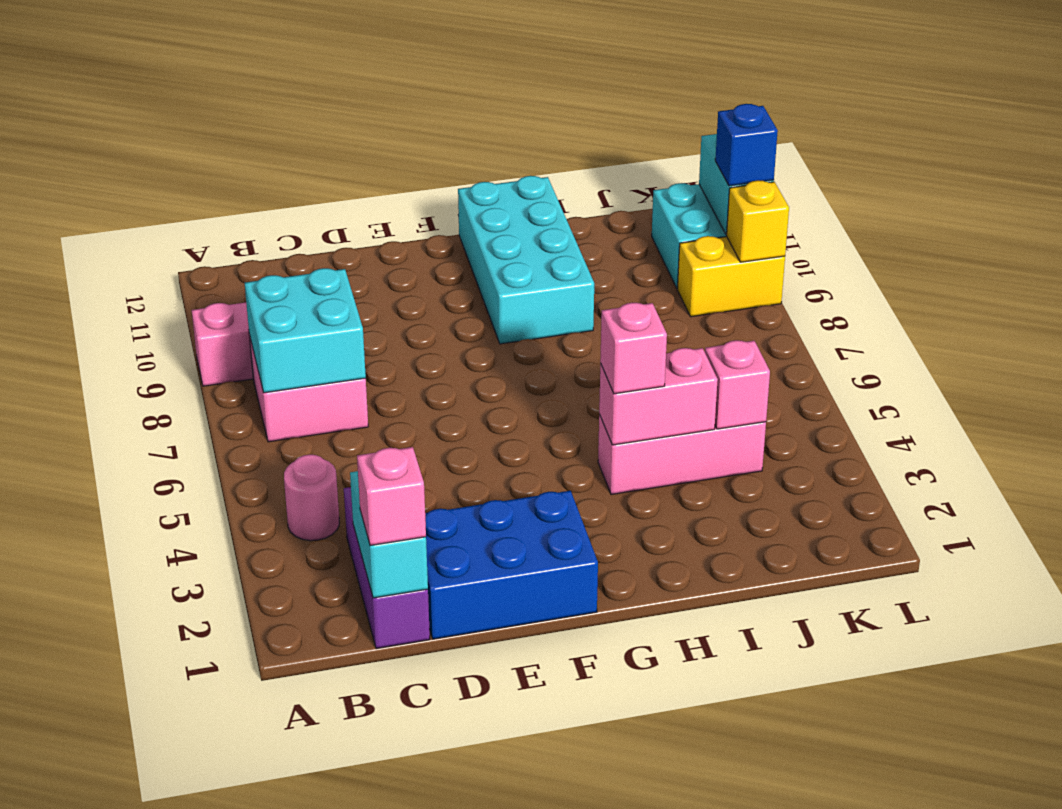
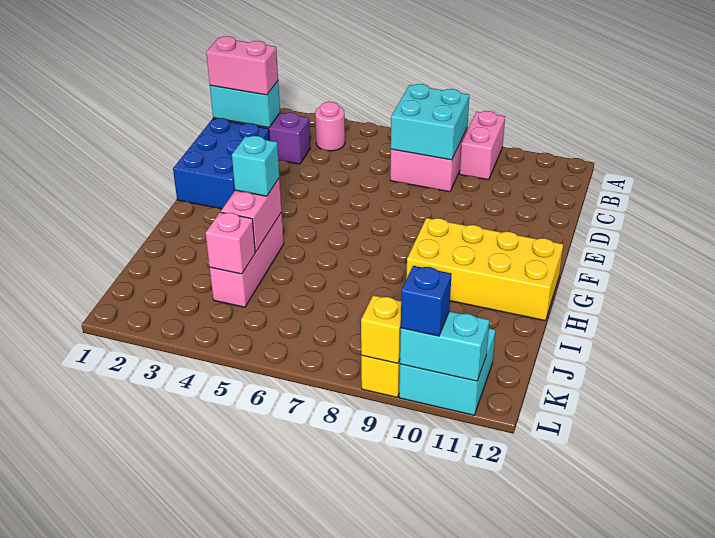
pink 1x1 brick [357,447,426,546] -> pink 1x2 brick [206,36,278,95]
cyan 2x4 brick [458,176,594,344] -> yellow 2x4 brick [406,218,563,320]
pink 1x1 brick [600,303,667,394] -> cyan 1x1 brick [232,136,279,196]

